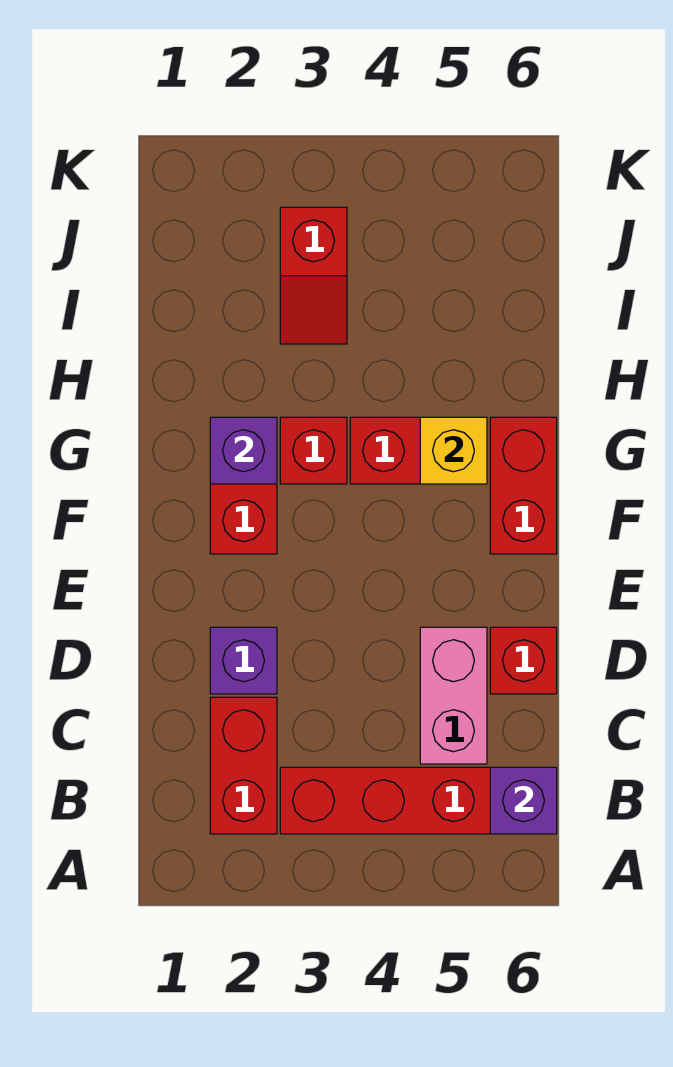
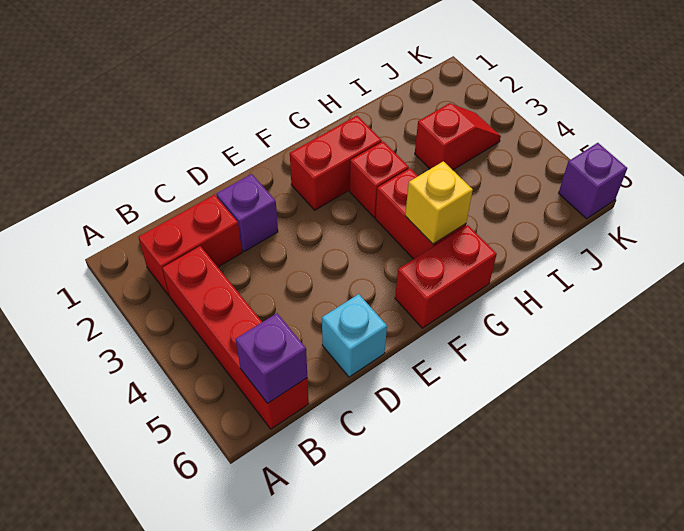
pink 1x2 brick [420,627,487,764] -> none
red 1x1 brick [490,627,557,694] -> cyan 1x1 brick [322,294,387,377]
purple 1x1 brick [210,417,277,484] -> purple 1x1 brick moved to [559,143,627,219]
red 1x2 slope [280,207,347,344] -> red 1x2 slope turned to [415,103,501,170]

